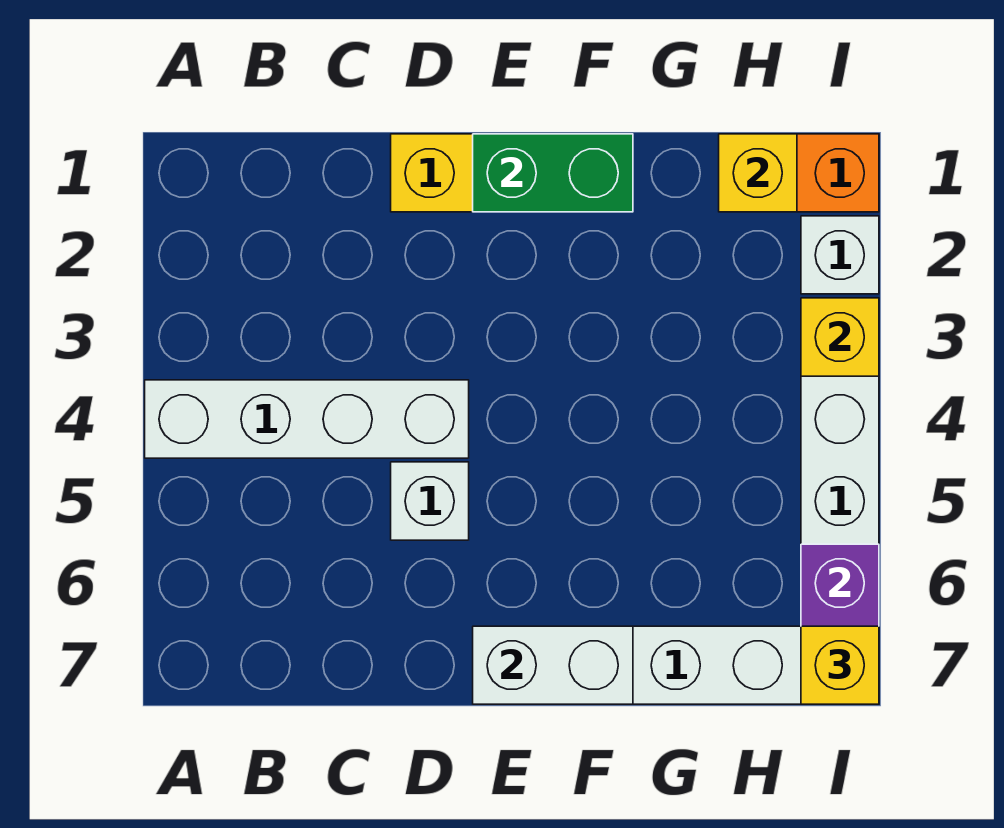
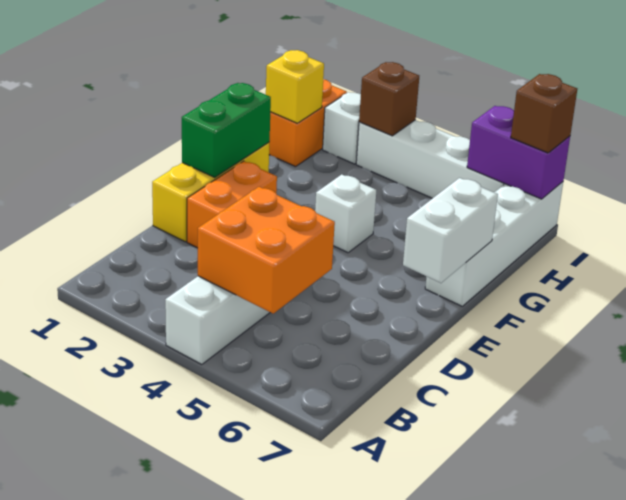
none -> orange 2x2 brick [198,187,335,313]
none -> orange 1x2 brick [187,161,277,248]
white 1x1 brick [391,462,469,540] -> white 1x1 brick moved to [315,174,376,253]
yellow 1x1 brick [801,298,879,376] -> brown 1x1 brick [359,62,419,136]
yellow 1x1 brick [801,626,879,704] -> brown 1x1 brick [511,74,577,153]

